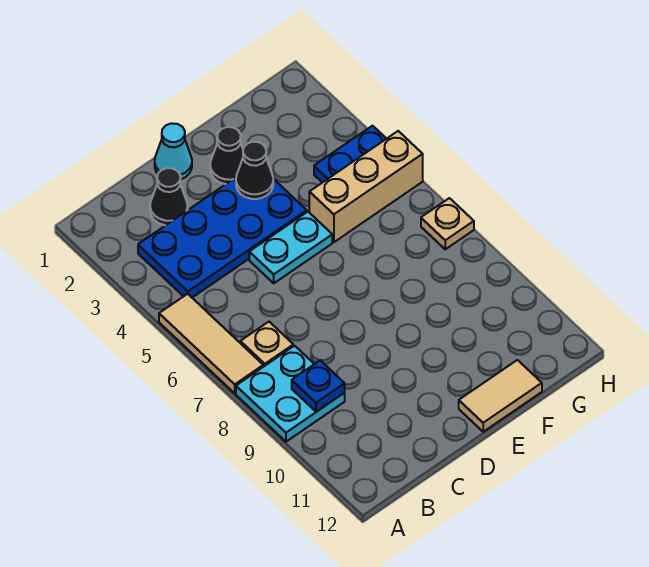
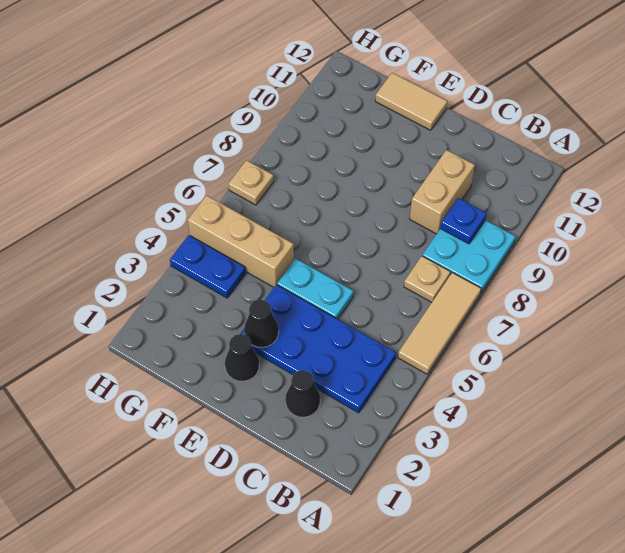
none -> tan 1x2 brick [410,150,475,234]
cyan 1x1 cone [155,123,192,179] -> none

